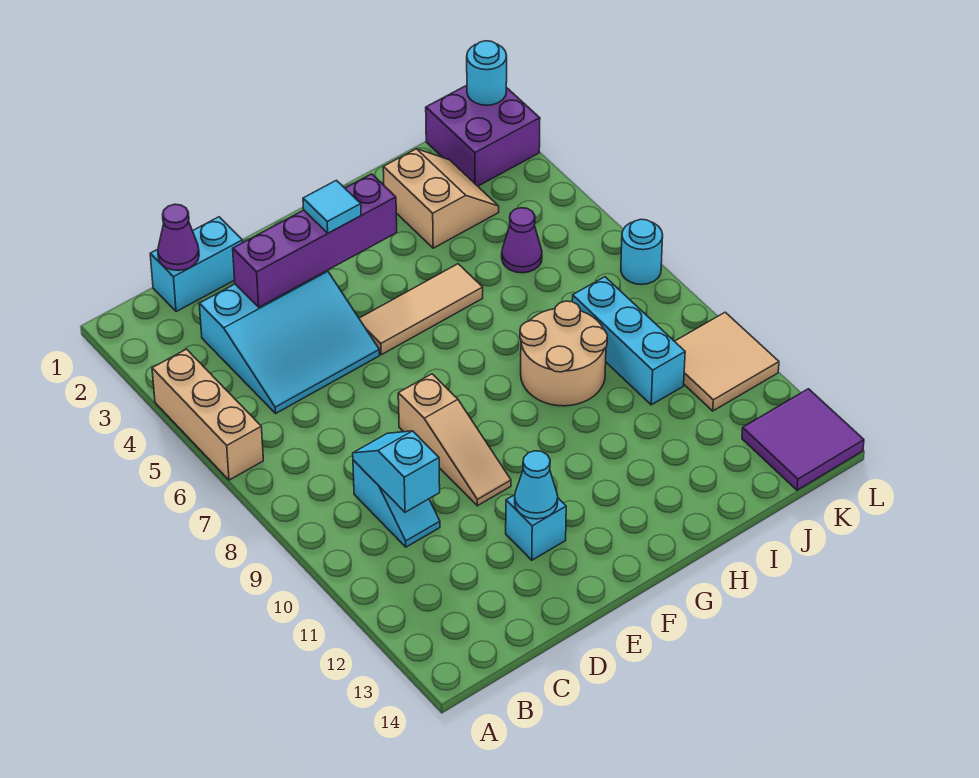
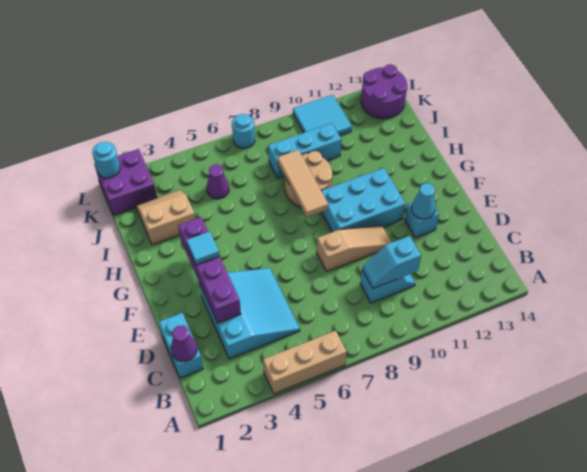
tan 1x3 tile [359,264,483,355] -> tan 1x3 tile moved to [278,150,328,217]
none -> cyan 2x3 brick [321,168,406,232]
tan 2x2 tile [675,312,779,411] -> cyan 2x2 tile [293,95,352,136]
purple 2x2 tile [742,389,864,490] -> purple 2x2 round brick [361,64,408,119]

